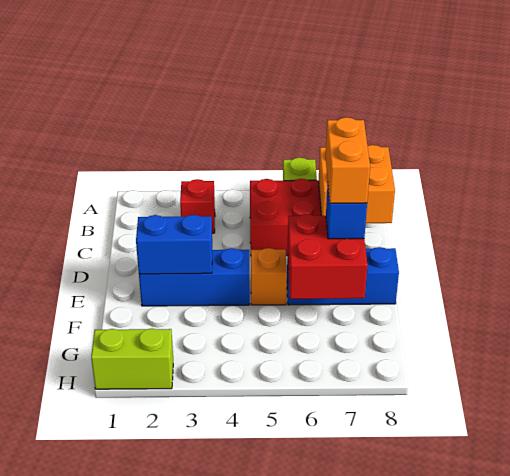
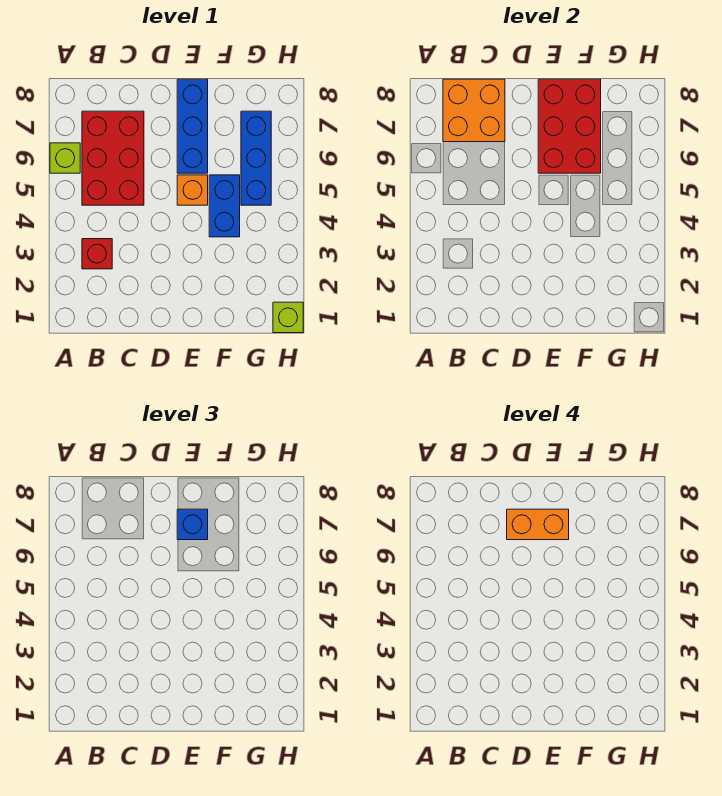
blue 1x3 brick [139,248,250,306] -> blue 1x3 brick moved to [241,111,271,205]
blue 1x2 brick [136,215,212,274] -> blue 1x2 brick moved to [209,175,240,237]
red 2x2 brick [288,214,367,299] -> red 2x3 brick [538,79,601,173]
lime 1x2 brick [91,328,173,389] -> lime 1x1 brick [273,302,303,333]

